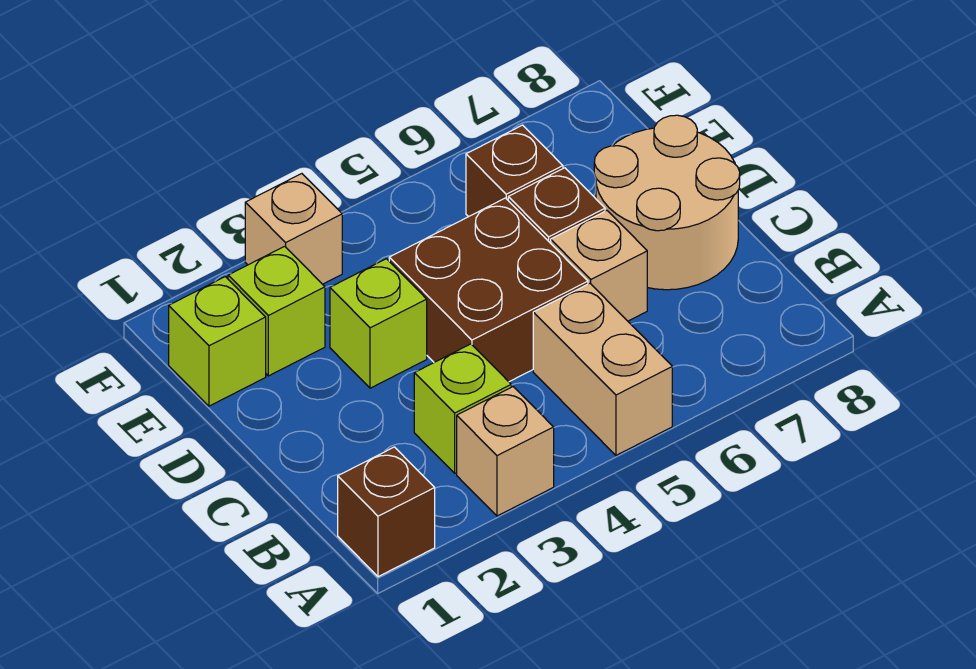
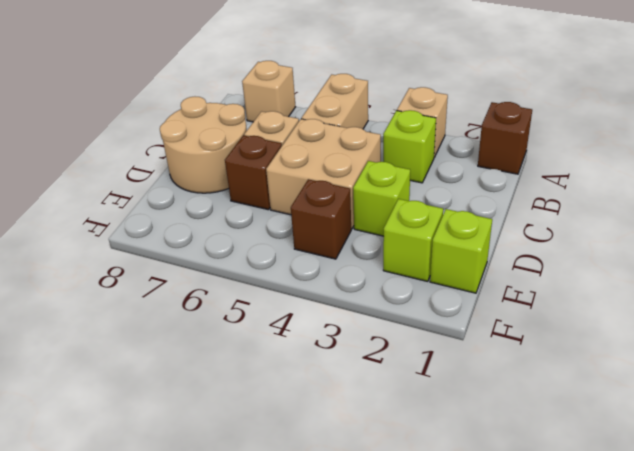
brown 2x2 brick [389,198,588,382] -> tan 2x2 brick [266,119,381,229]
brown 1x1 brick [466,125,563,217] -> brown 1x1 brick moved to [291,179,351,259]
tan 1x1 brick [245,174,342,284] -> tan 1x1 brick moved to [242,61,296,122]

